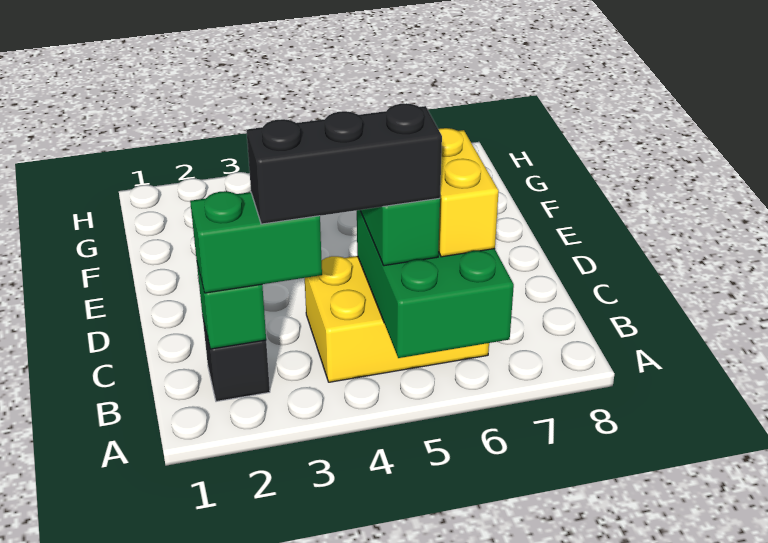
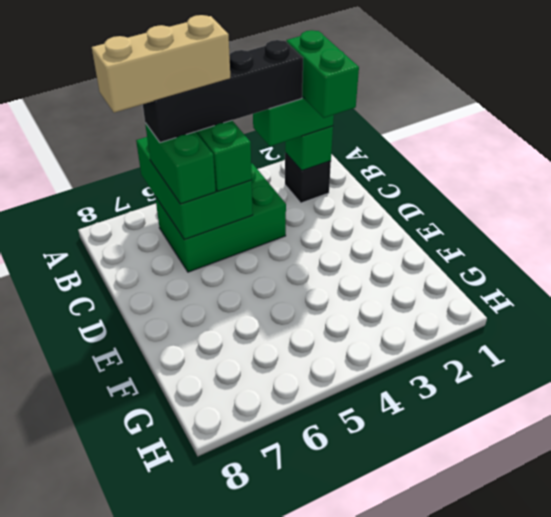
none -> green 1x2 brick [286,30,359,118]
black 1x3 brick [247,103,442,224] -> black 1x4 brick [143,40,303,142]
yellow 2x3 brick [305,256,489,382] -> green 2x3 brick [155,164,286,272]
none -> tan 1x3 brick [92,15,231,113]
yellow 1x2 brick [438,128,499,257] -> green 1x2 brick [145,123,216,204]

